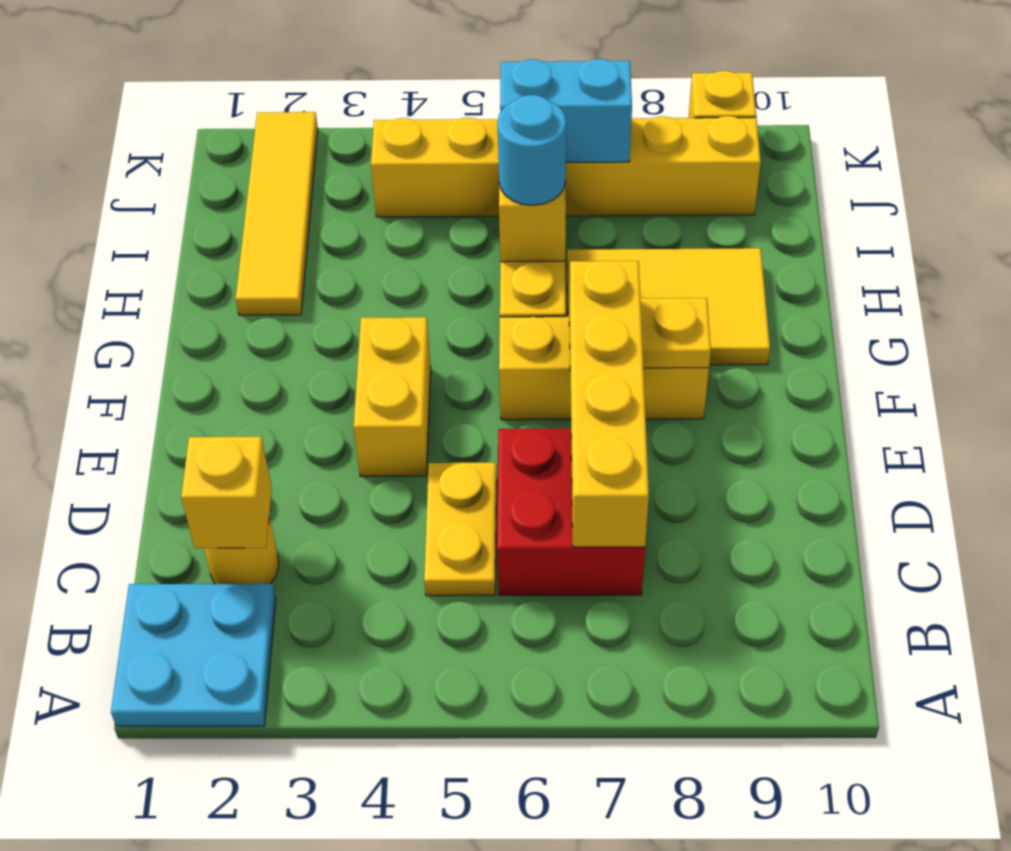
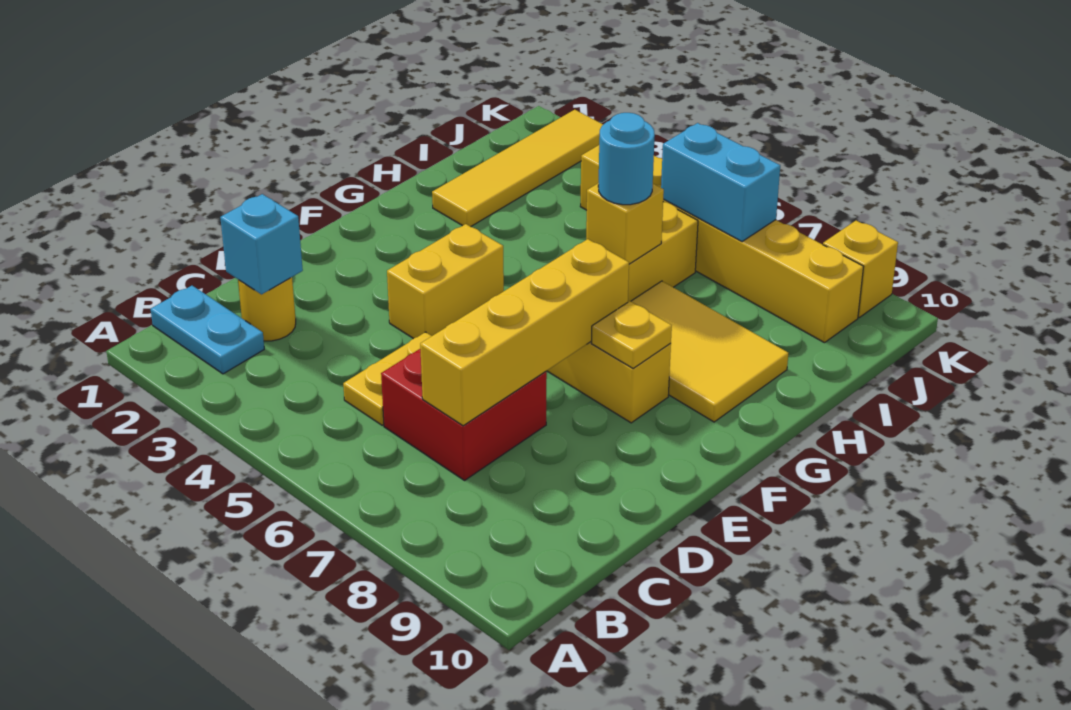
cyan 2x2 plate [111,584,276,726] -> cyan 1x2 plate [151,286,264,374]
yellow 1x1 brick [181,437,272,548] -> cyan 1x1 brick [220,194,303,294]

